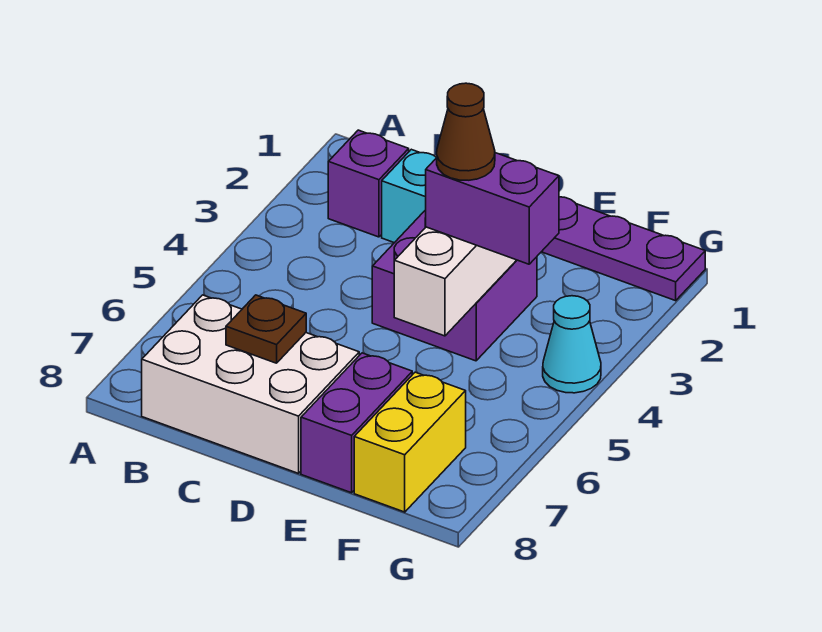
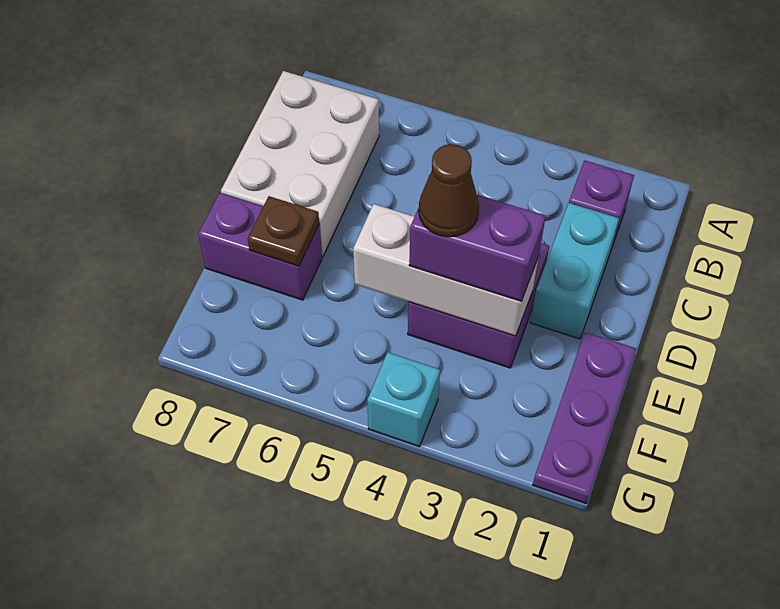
brown 1x1 plate [226,295,306,363] -> brown 1x1 plate moved to [248,196,319,266]
purple 1x2 brick [425,153,559,264] -> purple 1x2 brick turned to [409,195,546,301]
yellow 1x2 brick [354,372,466,512] -> none
cyan 1x1 cone [543,296,601,393] -> cyan 1x1 brick [367,352,440,447]

